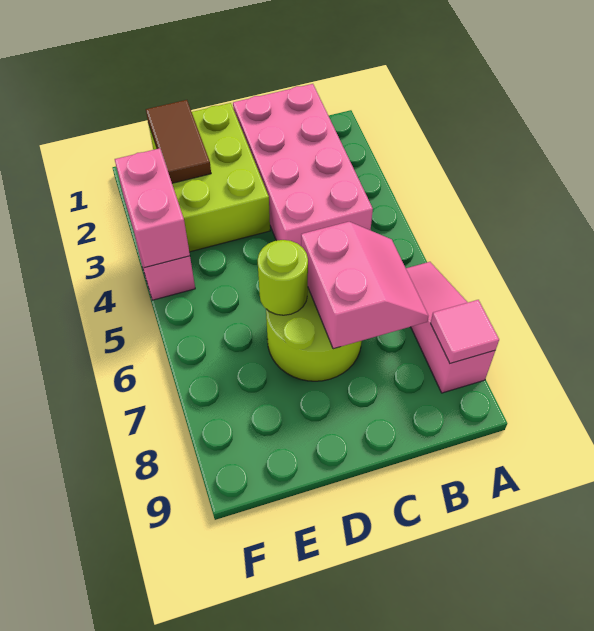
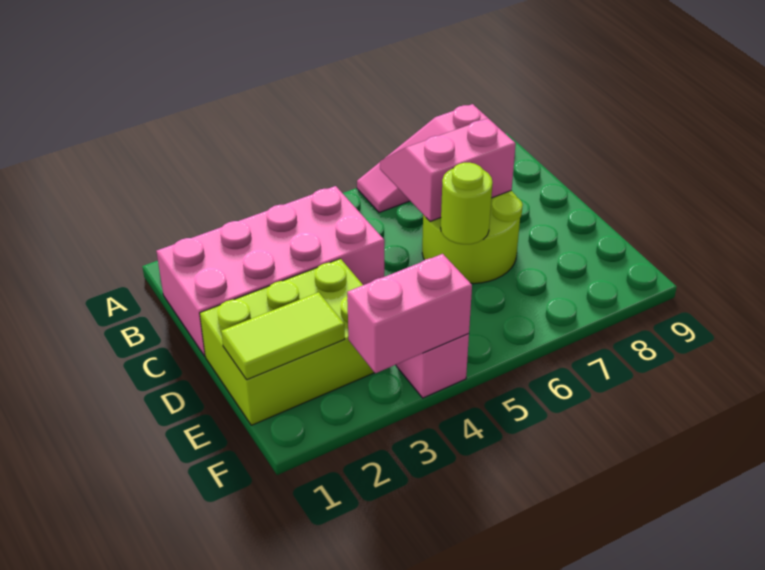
pink 1x1 tile [431,300,499,363] -> none
brown 1x2 tile [146,100,211,183] -> lime 1x2 tile [221,292,345,380]

